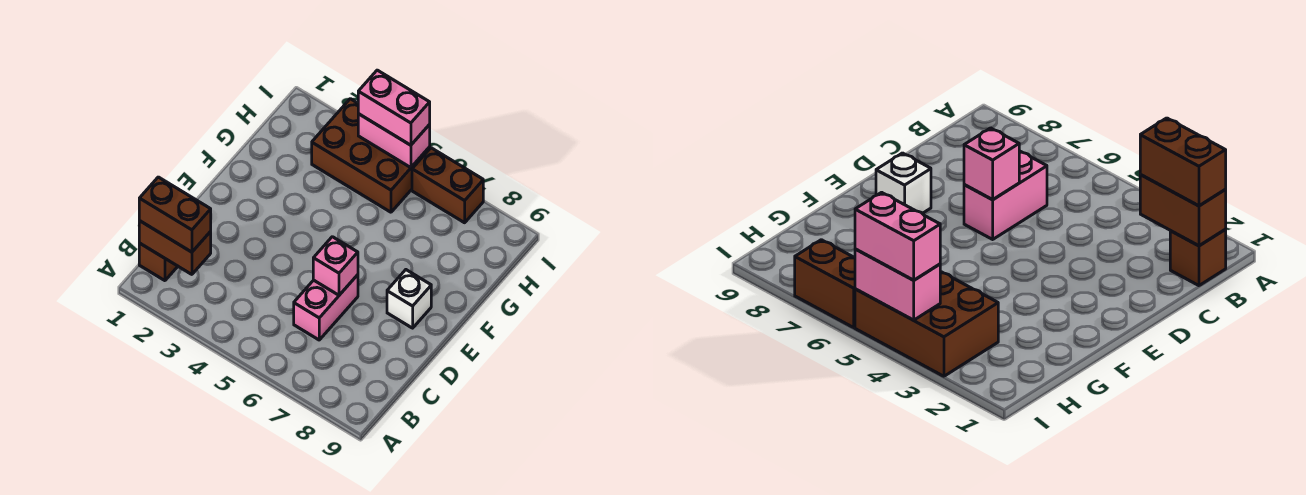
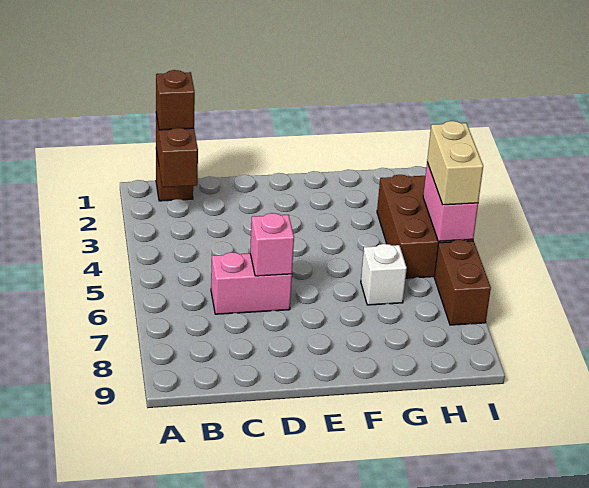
brown 1x2 brick [139,177,211,252] -> brown 1x1 brick [156,70,195,130]
white 1x1 brick [387,270,431,328] -> white 1x1 brick moved to [361,244,407,305]
pink 1x2 brick [358,70,430,145] -> tan 1x2 brick [427,121,483,205]

